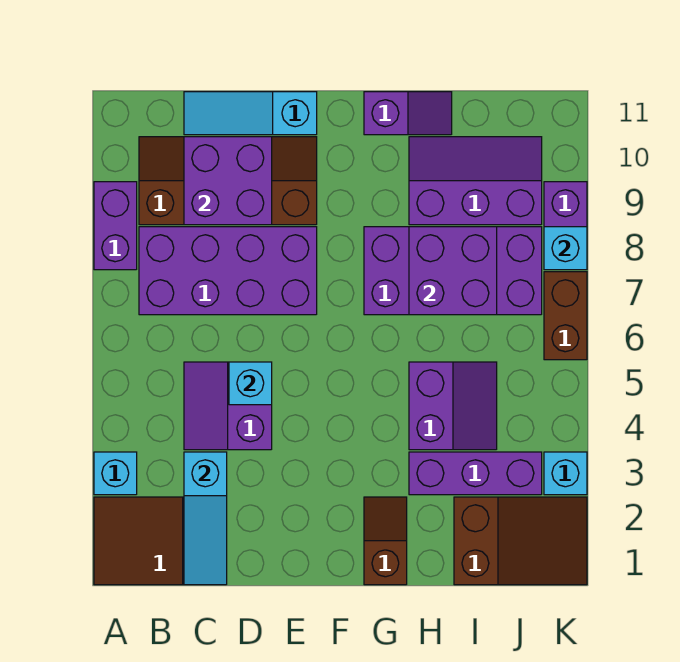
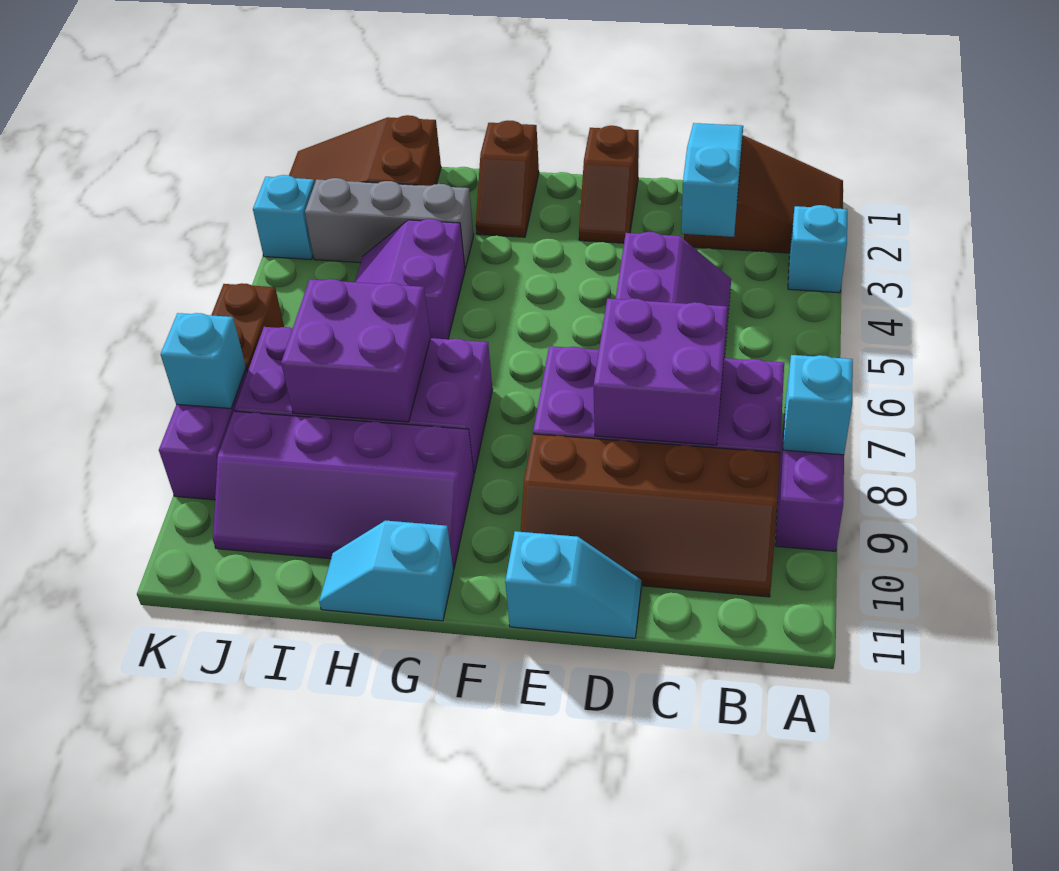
purple 2x2 brick [184,137,272,225] -> purple 2x2 brick moved to [594,298,727,445]
cyan 1x3 slope [184,92,317,135] -> cyan 1x2 slope [505,531,641,638]
cyan 1x1 brick [229,362,272,405] -> cyan 1x1 brick moved to [783,355,853,455]
none -> brown 1x2 slope [579,126,639,243]
purple 1x2 slope [364,92,452,135] -> cyan 1x2 slope [319,521,454,621]
purple 1x3 brick [409,452,542,495] -> grey 1x3 brick [305,178,474,269]
purple 2x3 slope [409,137,542,225] -> purple 2x4 slope [213,411,474,569]

